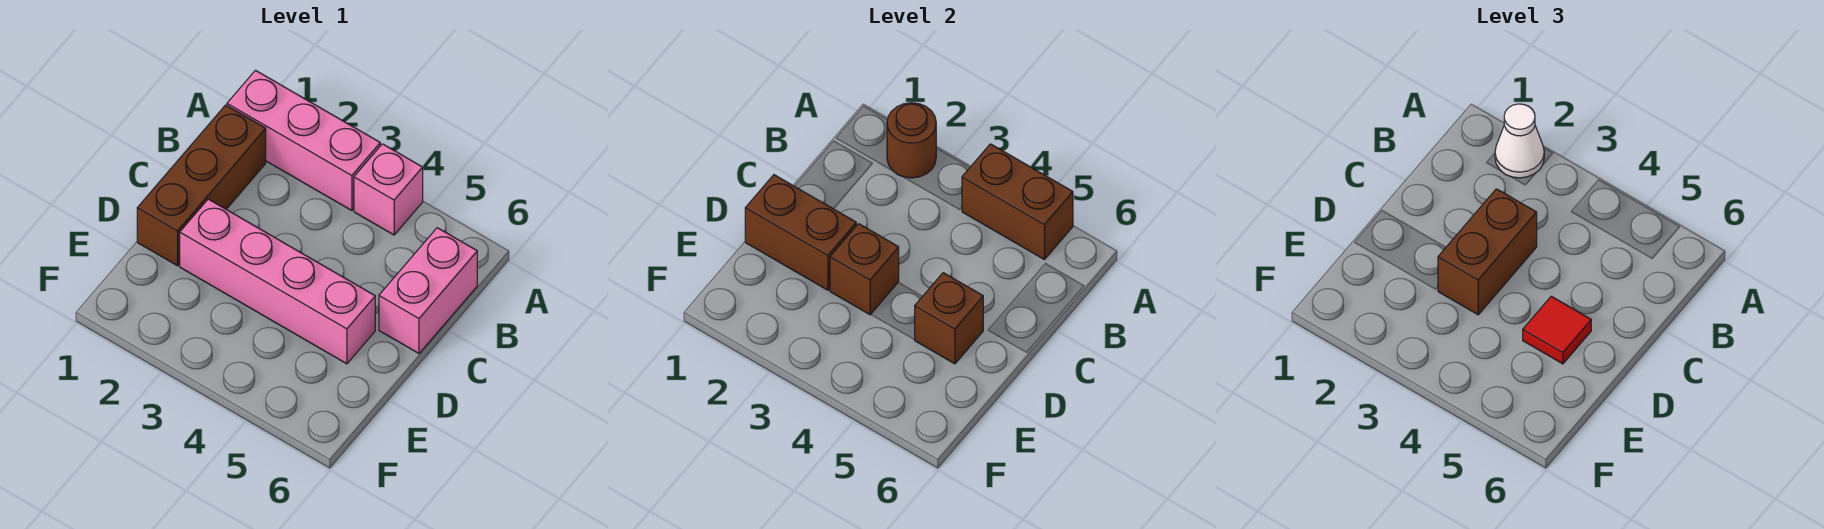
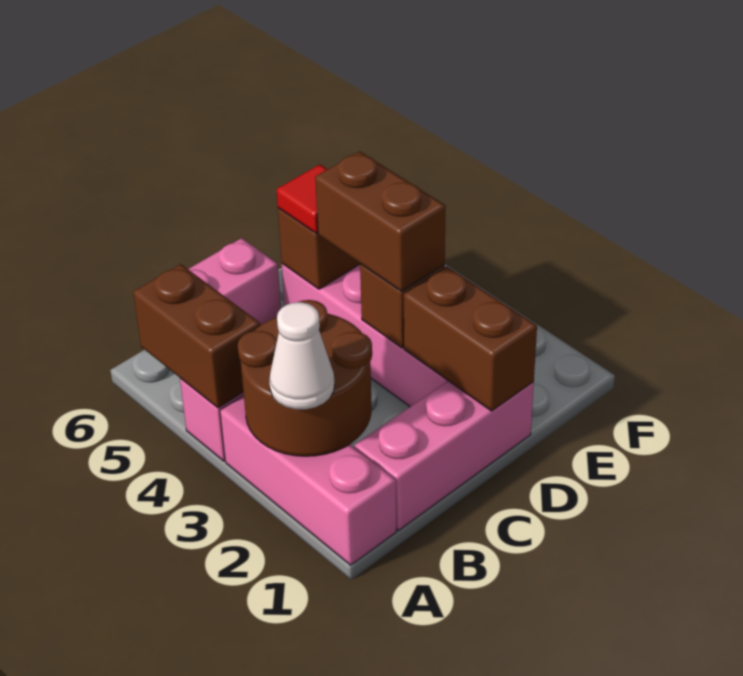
brown 1x1 round brick [887,103,936,178] -> brown 2x2 round brick [238,300,372,456]
brown 1x3 brick [137,105,266,266] -> pink 1x3 brick [355,381,534,530]
brown 1x2 brick [1438,189,1537,315] -> brown 1x2 brick turned to [315,151,446,291]

